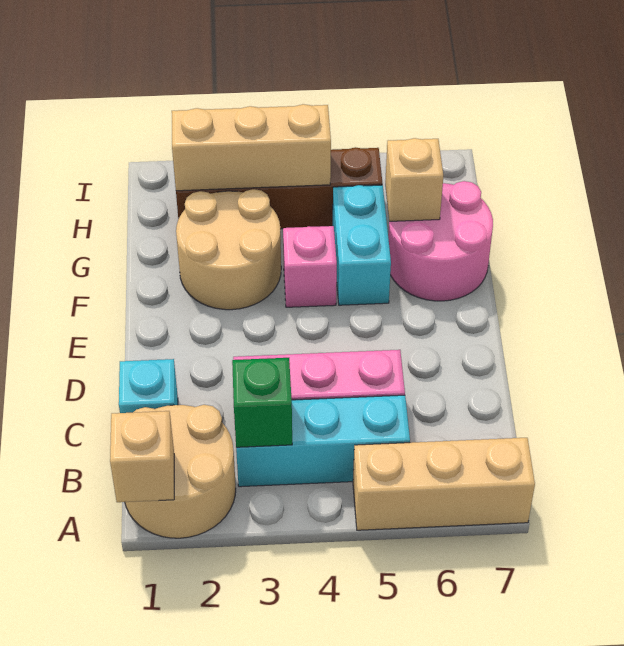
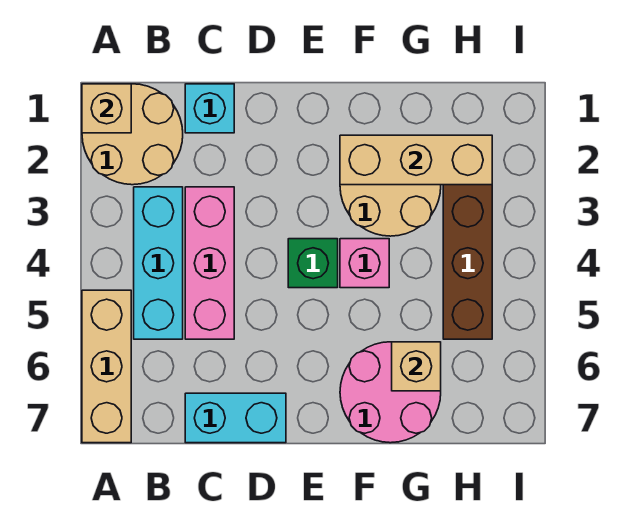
green 1x1 brick [232,358,292,448] -> green 1x1 brick moved to [288,239,338,288]
cyan 1x2 brick [333,185,391,305] -> cyan 1x2 brick moved to [185,393,286,443]
tan 1x3 brick [172,104,331,191] -> tan 1x3 brick turned to [340,135,492,185]

